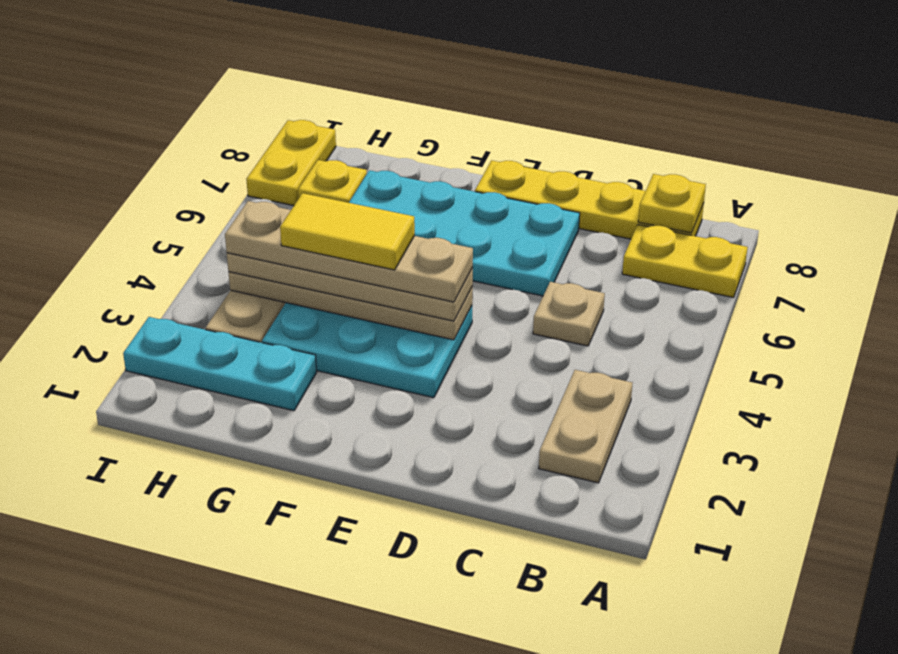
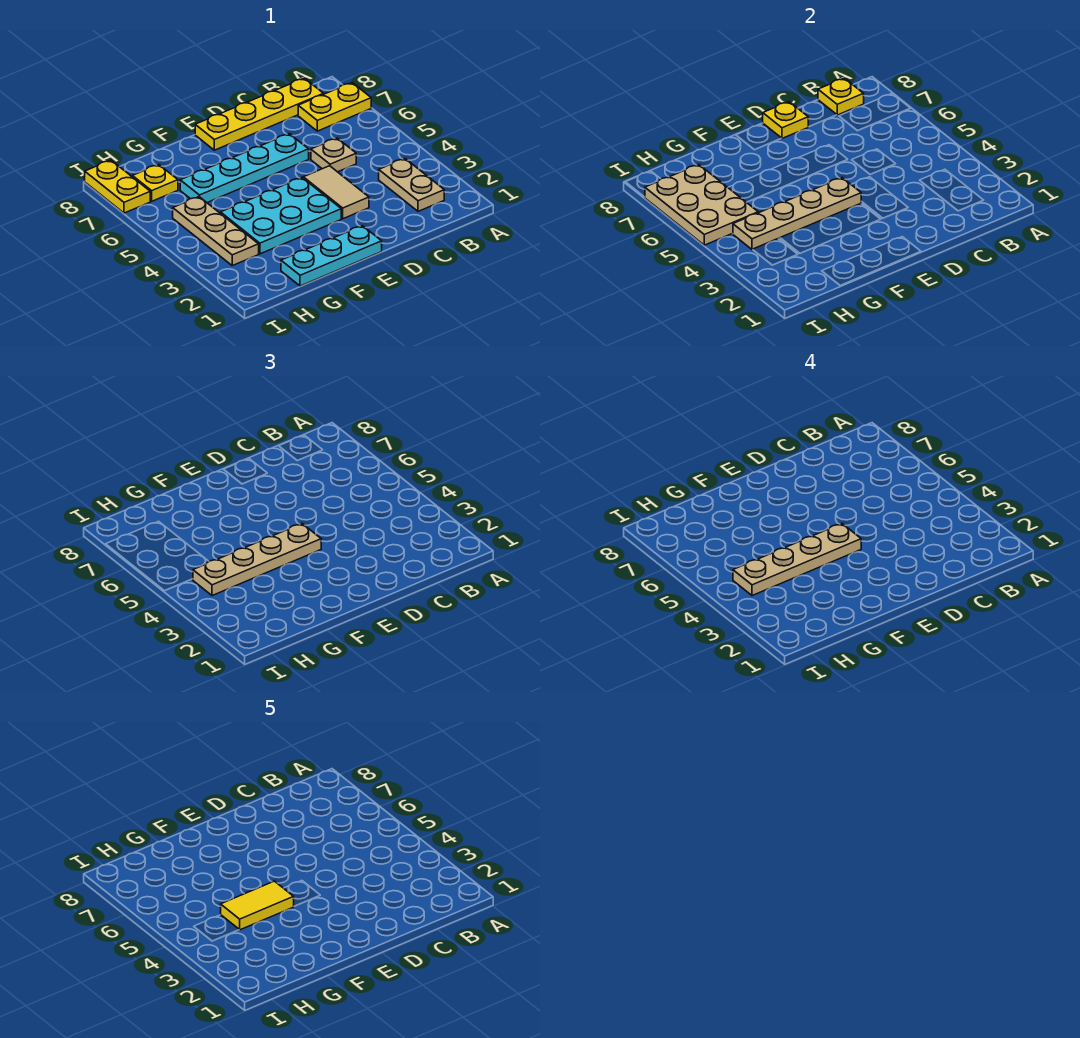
none -> tan 1x2 tile [303,166,369,219]
cyan 2x4 plate [349,170,580,296] -> cyan 1x4 plate [180,134,309,203]
none -> yellow 1x1 plate [763,102,808,138]
cyan 1x3 plate [123,317,317,411] -> cyan 1x3 plate moved to [281,226,382,286]
none -> tan 2x3 plate [645,164,758,245]

